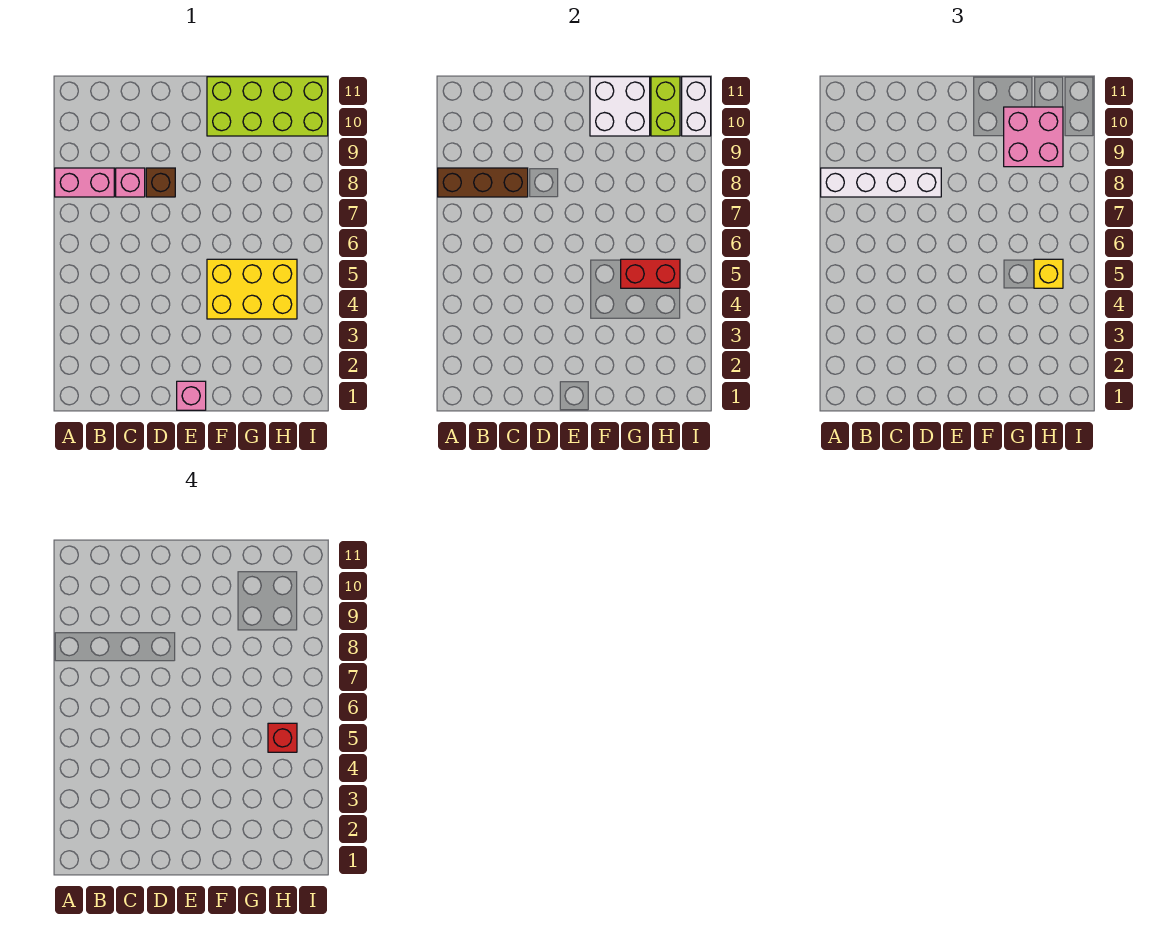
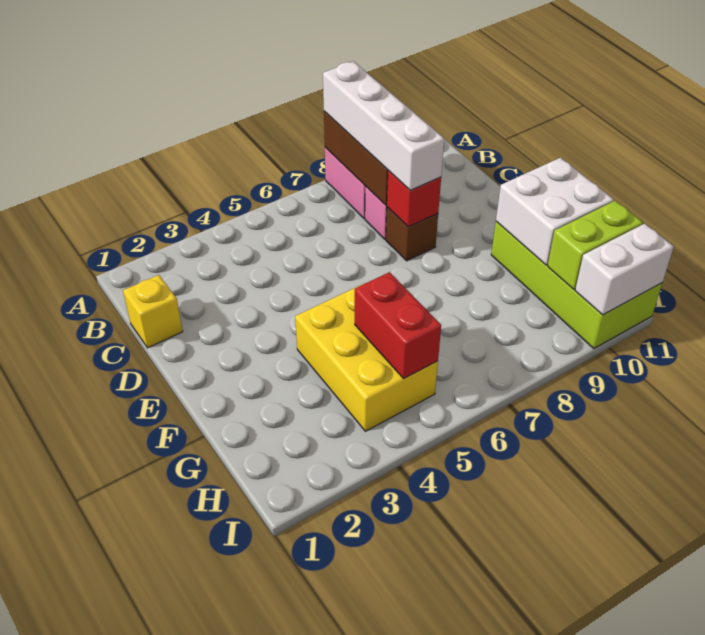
pink 1x1 brick [177,381,206,410] -> none
pink 2x2 brick [1004,107,1063,167] -> none
yellow 1x1 brick [1034,259,1063,288] -> yellow 1x1 brick moved to [123,275,183,348]
red 1x1 brick [268,723,297,752] -> red 1x1 brick moved to [387,170,441,227]

